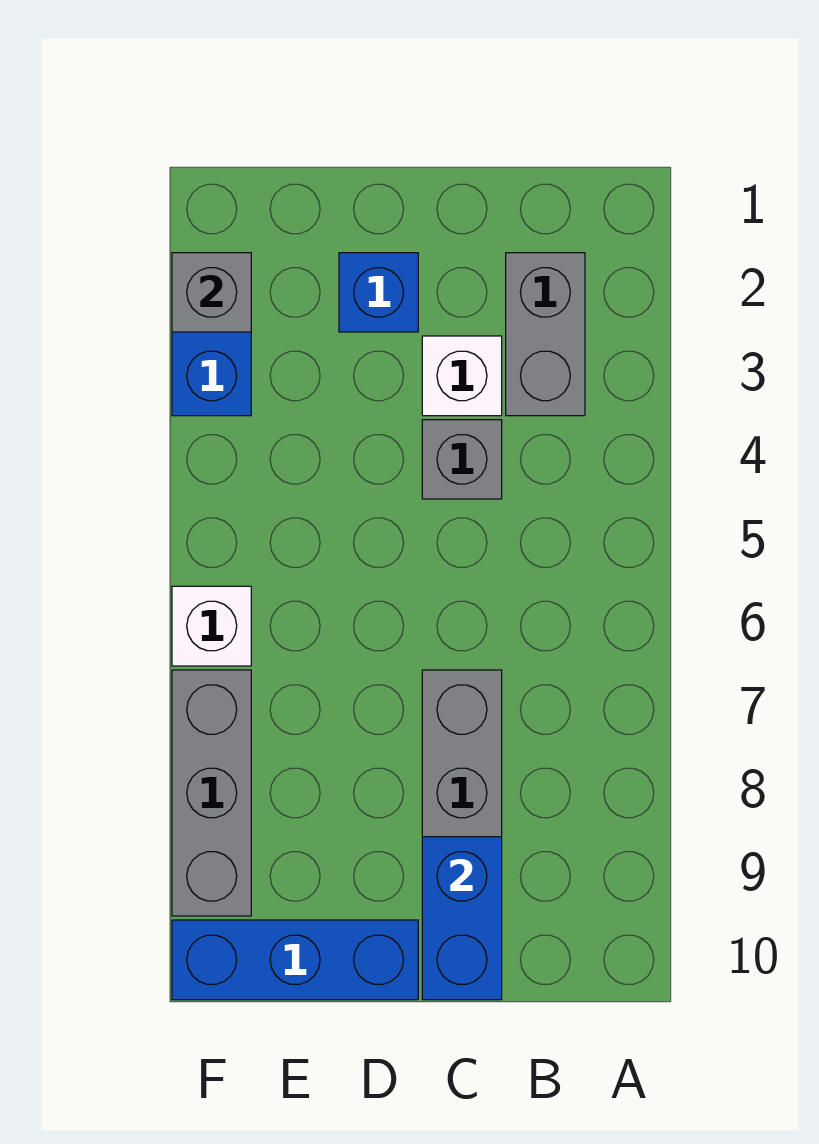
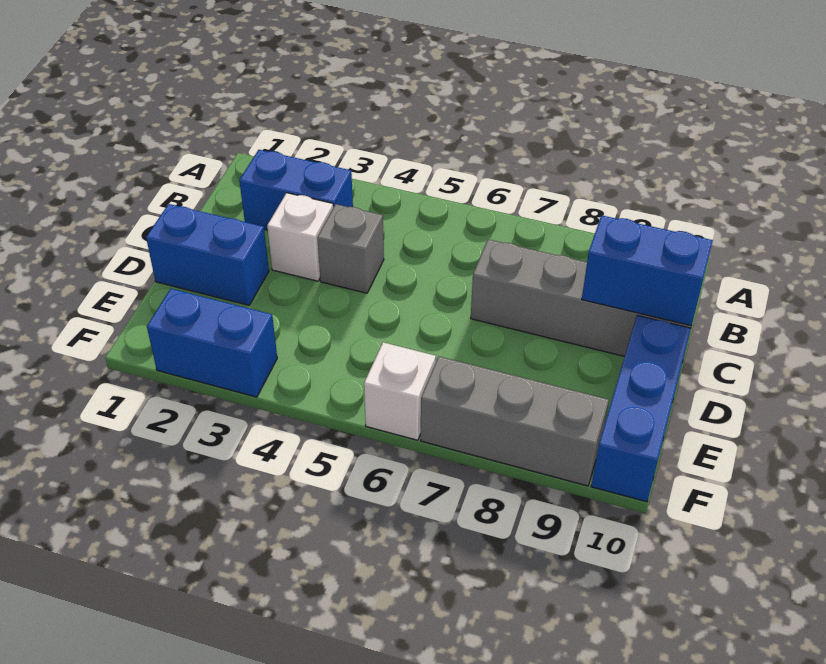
grey 1x2 brick [506,253,585,416] -> blue 1x2 brick [239,150,353,230]
blue 1x1 brick [339,253,418,332] -> blue 1x2 brick [146,204,269,305]
grey 1x1 brick [172,253,251,332] -> none

